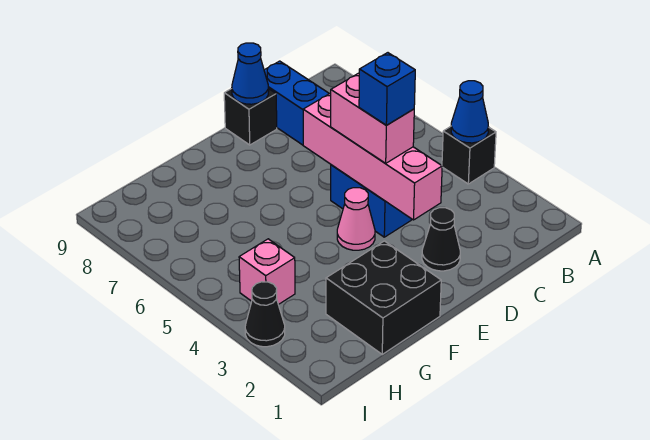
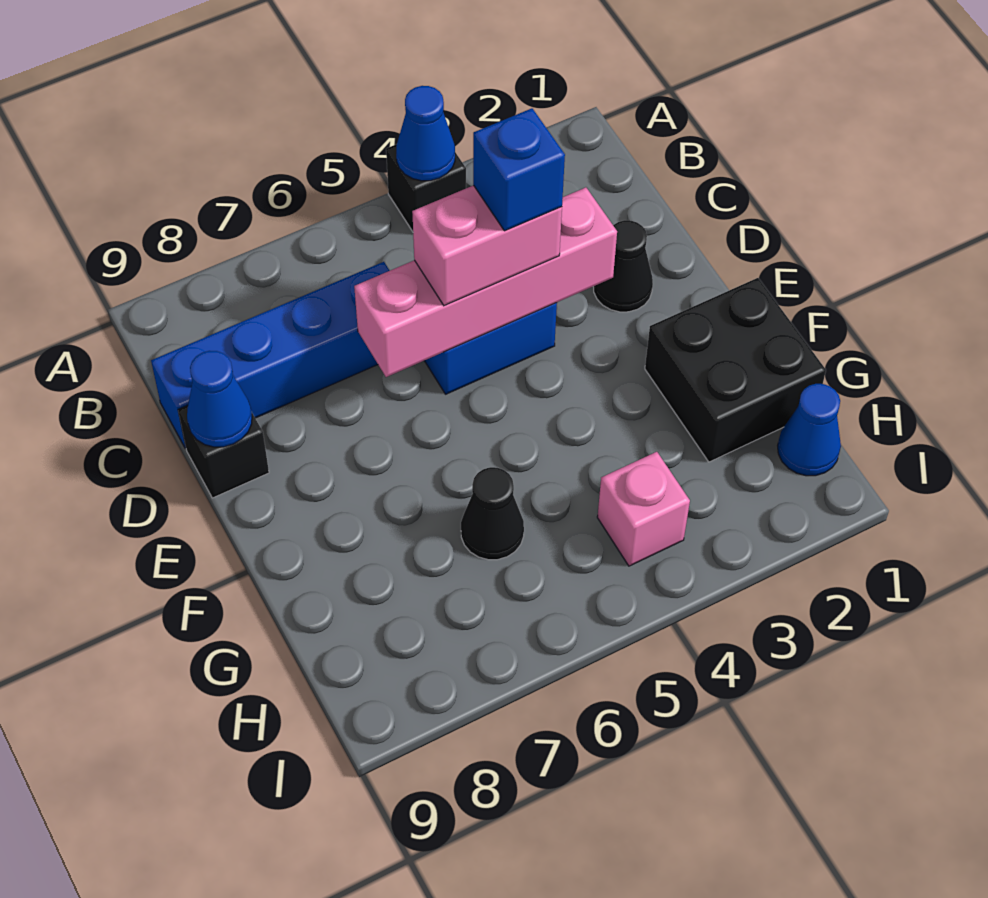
pink 1x1 cone [337,188,375,250] -> none
none -> blue 1x1 cone [778,384,841,476]
black 1x1 cone [245,282,285,347] -> black 1x1 cone moved to [461,467,524,560]

